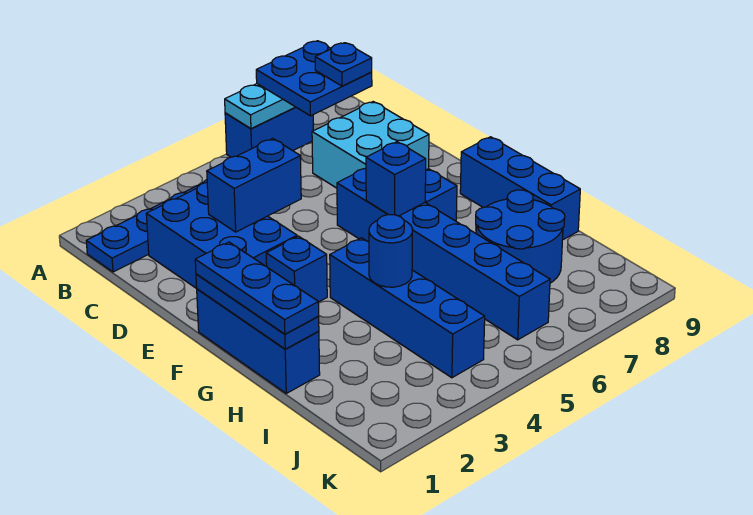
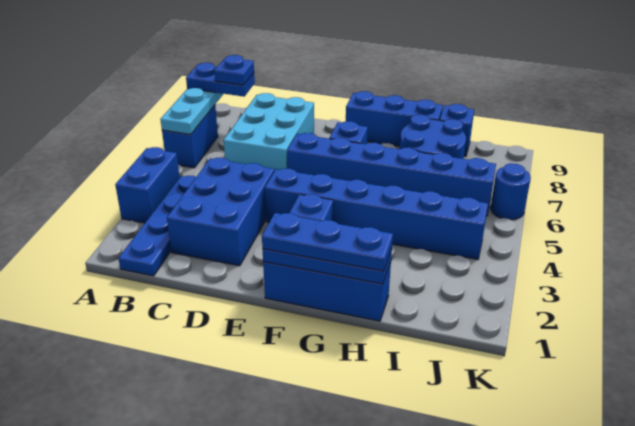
blue 2x2 plate [256,41,372,116] -> blue 1x2 plate [186,63,255,96]
blue 2x3 brick [146,182,297,289] -> blue 2x3 brick turned to [167,158,274,266]
cyan 2x2 brick [312,102,429,188] -> cyan 2x3 brick [223,93,314,171]
blue 1x2 brick [207,139,301,232] -> blue 1x2 brick moved to [115,147,180,223]
blue 1x1 brick [366,142,426,216] -> blue 1x1 brick moved to [440,104,474,156]
blue 1x4 brick [330,238,485,378] -> blue 1x6 brick [265,168,488,259]
blue 1x1 round brick [369,215,413,287] -> blue 1x1 round brick moved to [491,163,531,220]

